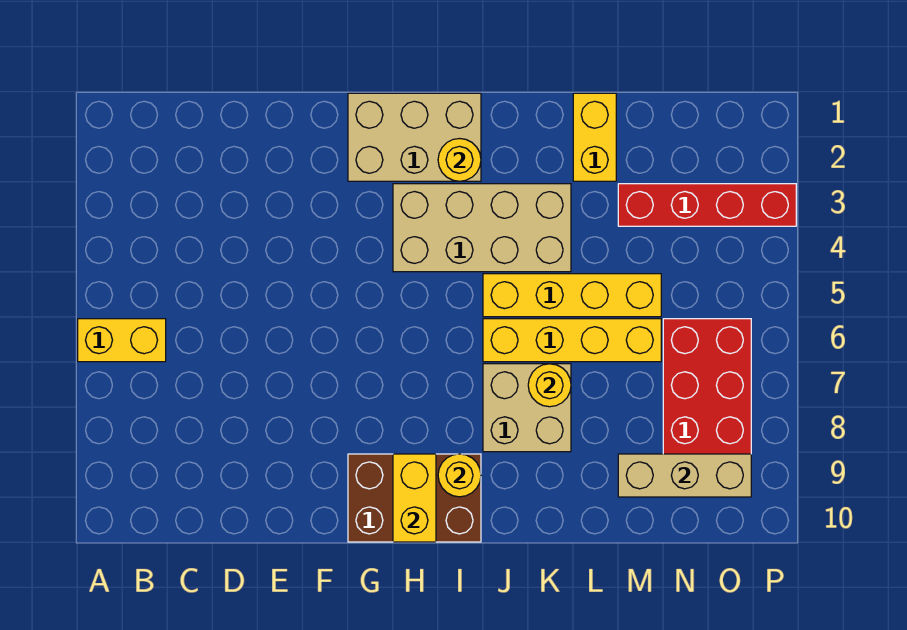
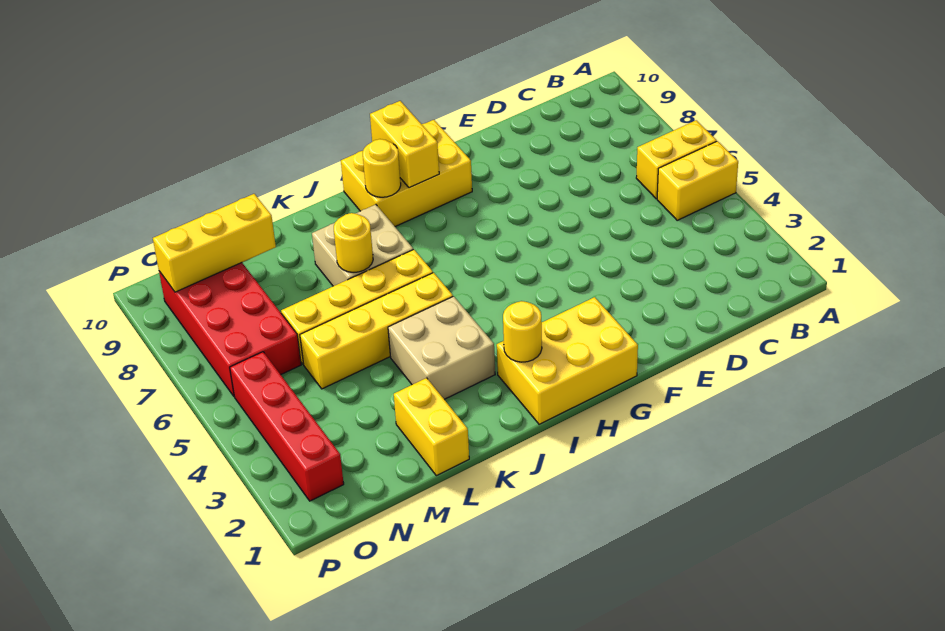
none -> yellow 1x2 brick [657,141,738,220]
tan 2x3 brick [348,93,481,181] -> yellow 2x3 brick [497,297,638,424]
brown 2x3 brick [348,454,481,542] -> yellow 2x3 brick [341,120,472,227]
tan 2x4 brick [393,184,571,272] -> tan 2x2 brick [388,296,495,399]
red 1x4 brick [618,184,796,226] -> red 1x4 brick turned to [230,352,344,501]
tan 1x3 brick [618,454,751,497] -> yellow 1x3 brick [153,194,276,292]

